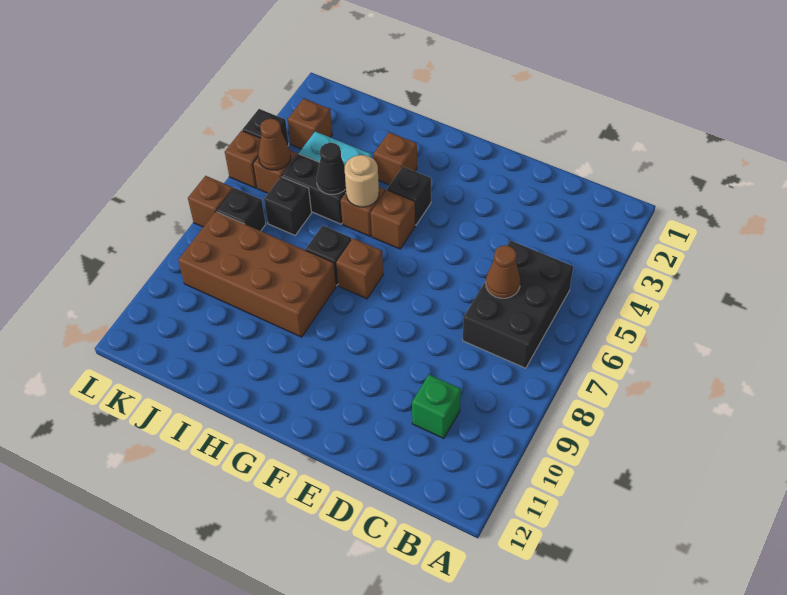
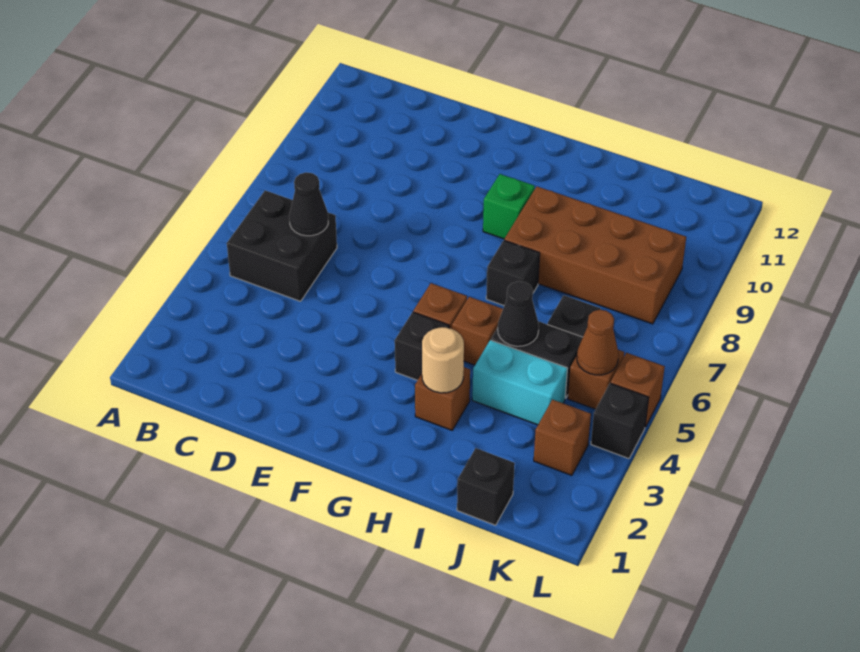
black 2x3 brick [462,240,573,368] -> black 2x2 brick [227,191,337,301]
brown 1x1 cone [486,245,520,298] -> black 1x1 cone [289,172,328,236]
green 1x1 brick [412,375,461,439] -> green 1x1 brick moved to [483,174,535,239]
brown 1x1 brick [336,238,383,299] -> none
tan 1x1 round brick [345,155,379,207] -> tan 1x1 round brick moved to [422,327,464,393]
black 1x1 brick [217,188,266,231] -> black 1x1 brick moved to [457,448,515,525]
brown 1x1 brick [188,176,233,227] -> none

